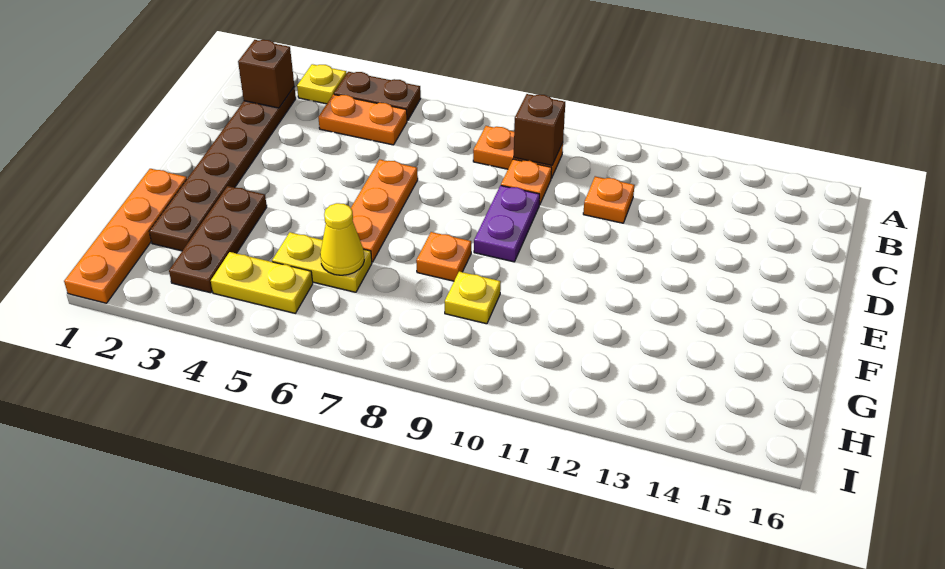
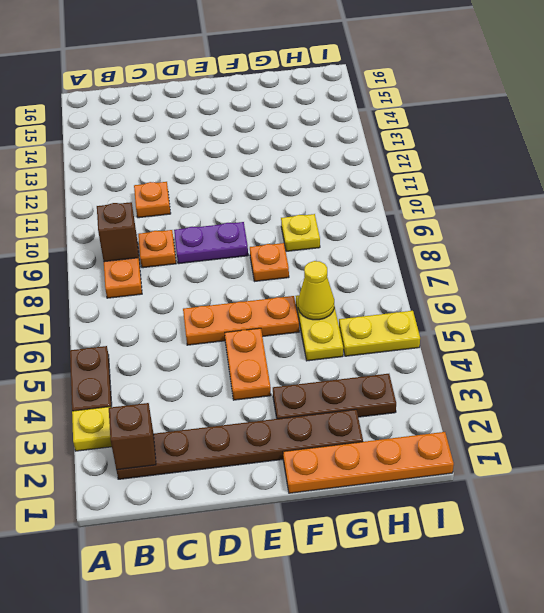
orange 1x2 plate [318,94,407,145] -> orange 1x2 plate moved to [225,328,271,400]
yellow 1x2 plate [211,252,313,313] -> yellow 1x2 plate turned to [339,311,420,356]

